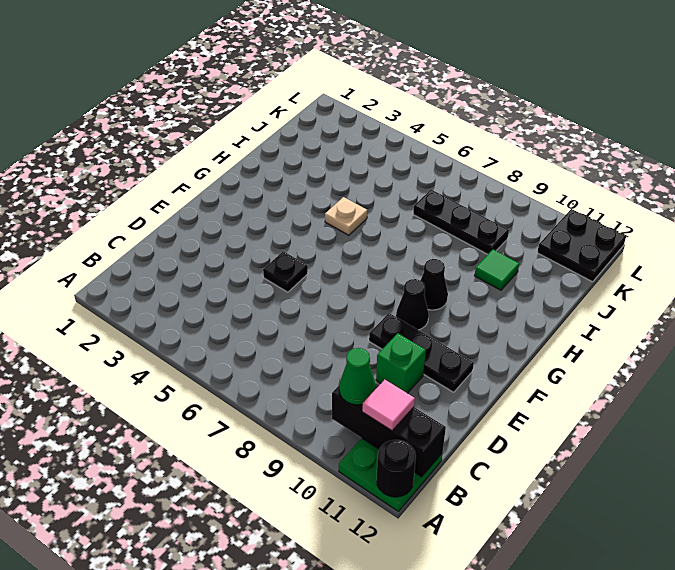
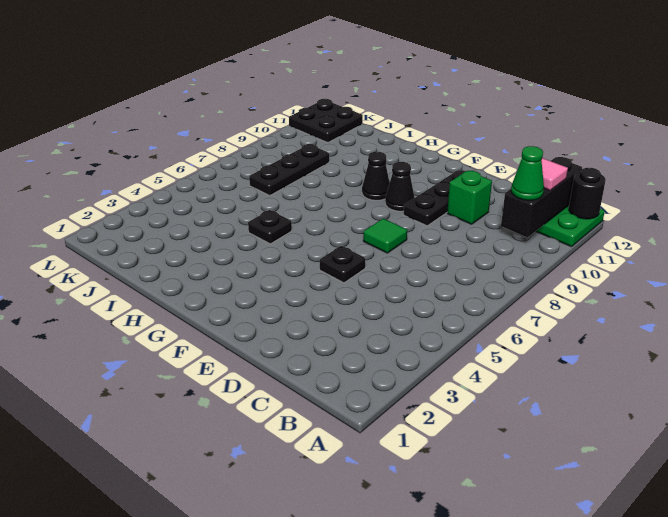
tan 1x1 plate [325,197,367,235] -> black 1x1 plate [248,210,292,244]
green 1x1 tile [475,250,519,290] -> green 1x1 tile moved to [363,218,407,253]

